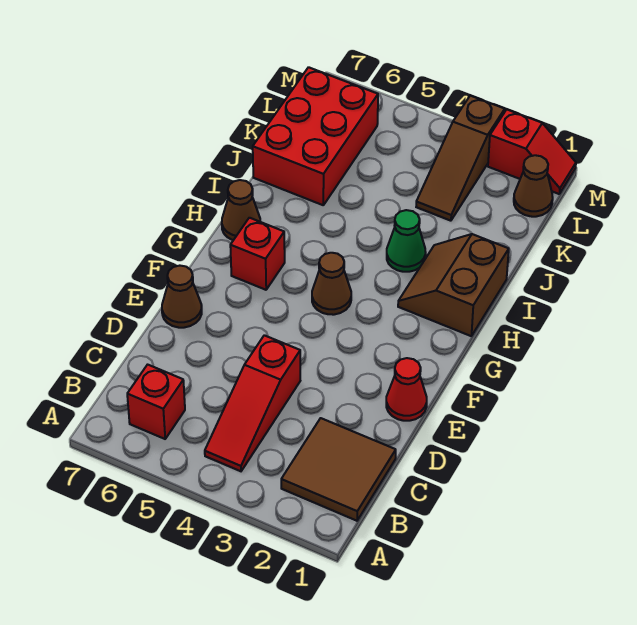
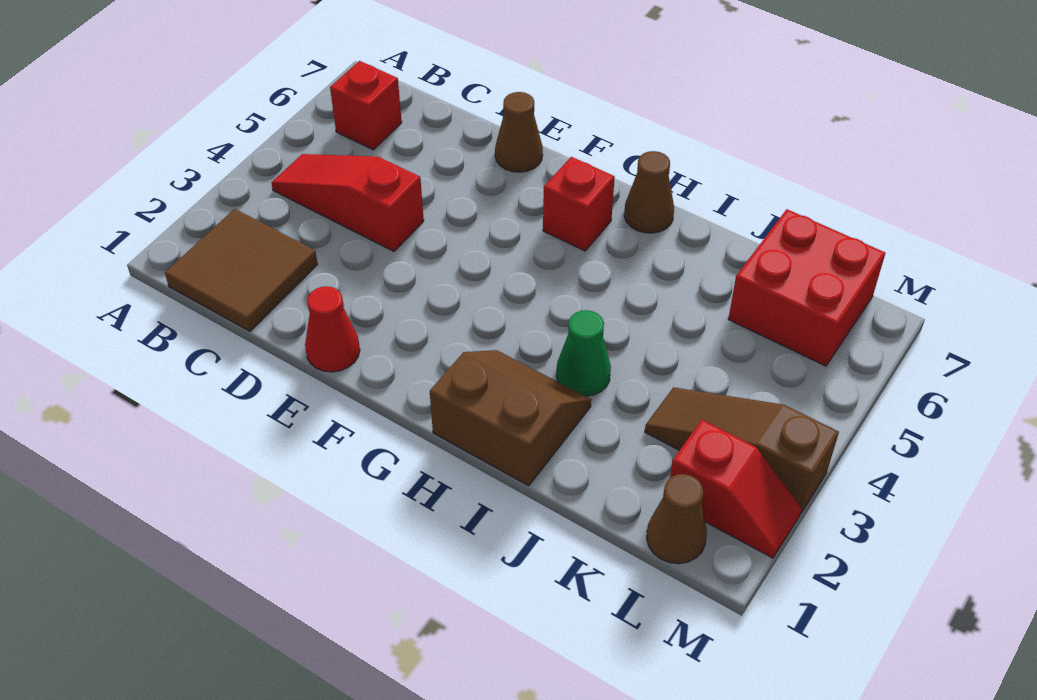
brown 1x1 cone [312,253,351,315] -> none
red 2x3 brick [253,67,378,205] -> red 2x2 brick [728,209,885,366]
red 1x2 slope [488,110,576,194] -> red 1x2 slope turned to [670,420,802,558]

